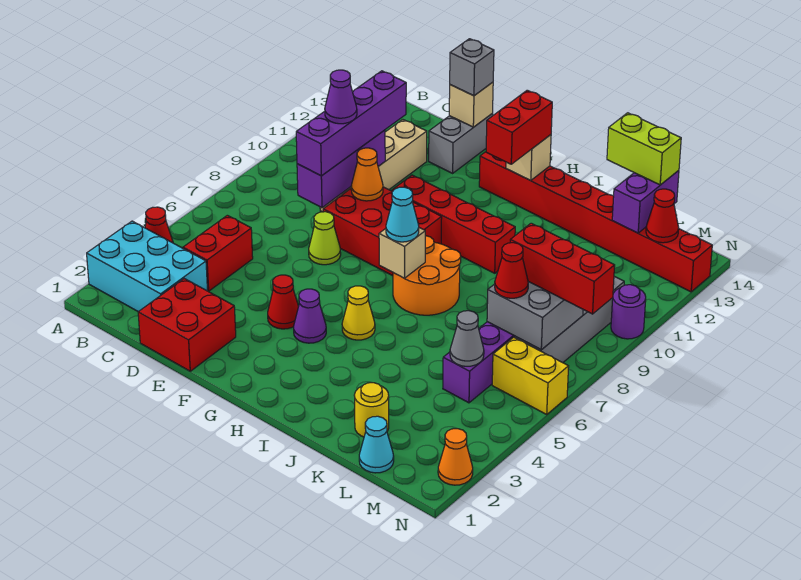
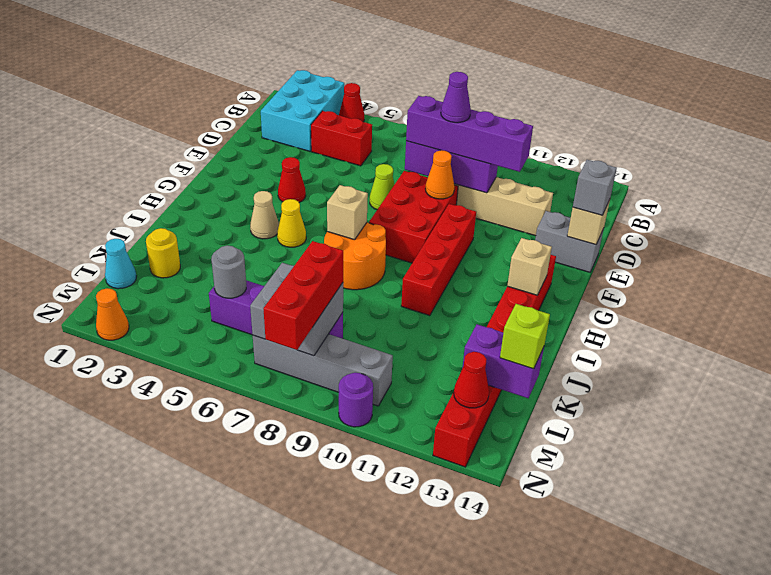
red 2x2 brick [138,279,236,371] -> none
purple 1x1 cone [294,289,326,343] -> none
none -> tan 1x1 cone [250,191,279,239]
cyan 1x1 cone [386,187,419,242] -> none
red 1x2 brick [486,90,552,164] -> none
lime 1x2 brick [607,113,681,185] -> lime 1x1 brick [500,304,550,369]
grey 1x1 cone [450,311,484,366] -> grey 1x1 round brick [211,245,246,298]
red 1x1 cone [495,243,528,298] -> none
yellow 1x2 brick [492,337,569,414] -> none

